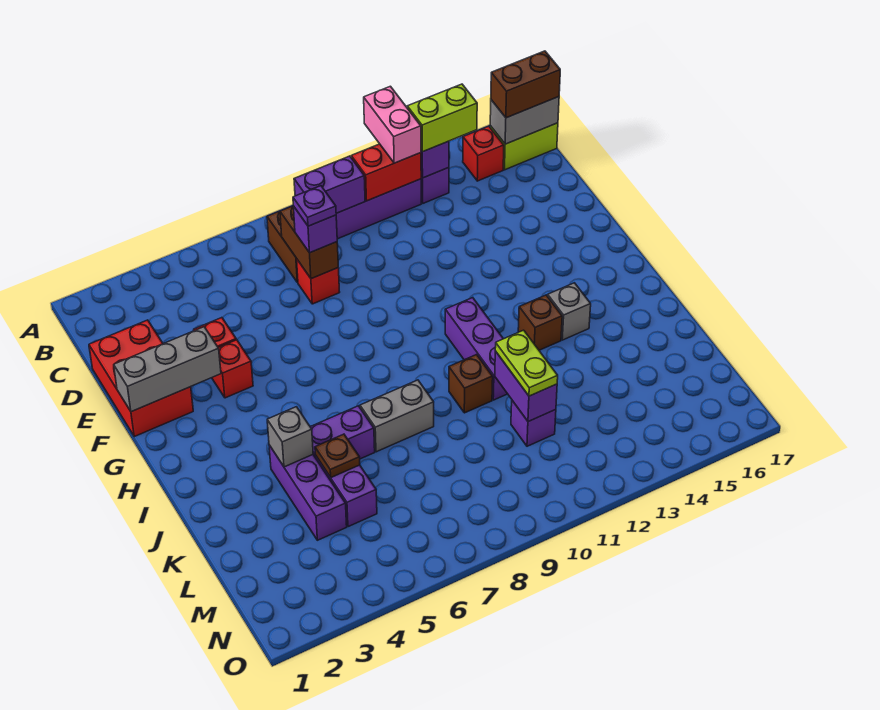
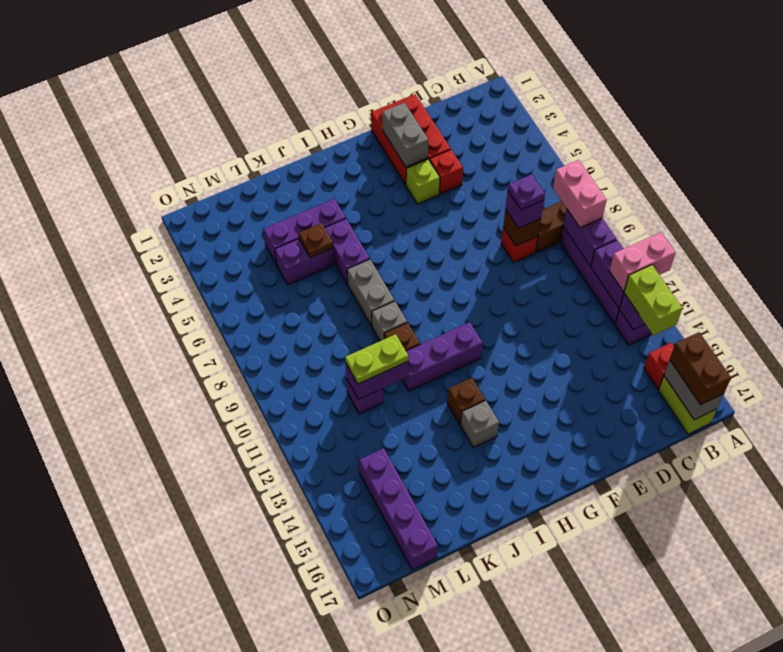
none -> pink 1x2 brick [553,160,607,228]
red 1x2 brick [351,144,421,201] -> purple 1x2 brick [591,240,624,308]
brown 1x2 brick [280,206,338,279] -> brown 1x1 brick [503,209,541,246]
red 2x3 brick [89,320,193,437] -> red 2x3 brick turned to [371,94,451,185]
grey 1x3 brick [114,327,221,412] -> grey 1x2 brick [382,103,428,167]
red 1x1 brick [212,340,253,398] -> lime 1x1 brick [406,159,440,204]
grey 1x1 brick [267,407,313,467] -> grey 1x1 brick moved to [372,301,407,341]
none -> purple 1x4 brick [359,448,438,570]

